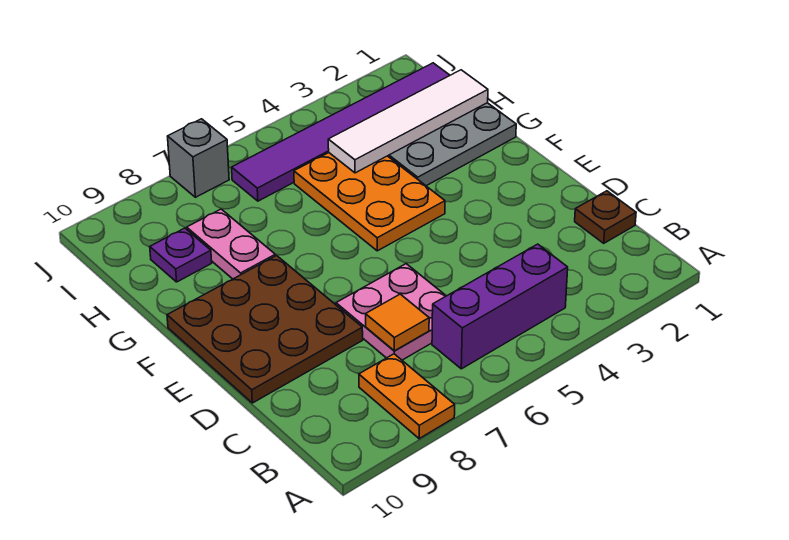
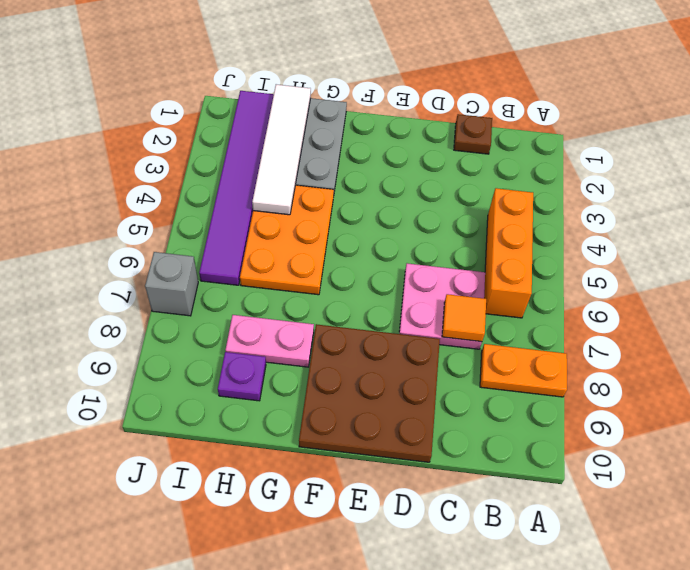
purple 1x3 brick [432,244,568,369] -> orange 1x3 brick [484,188,533,318]
orange 2x3 plate [294,153,445,251] -> orange 2x3 plate turned to [240,185,334,295]

